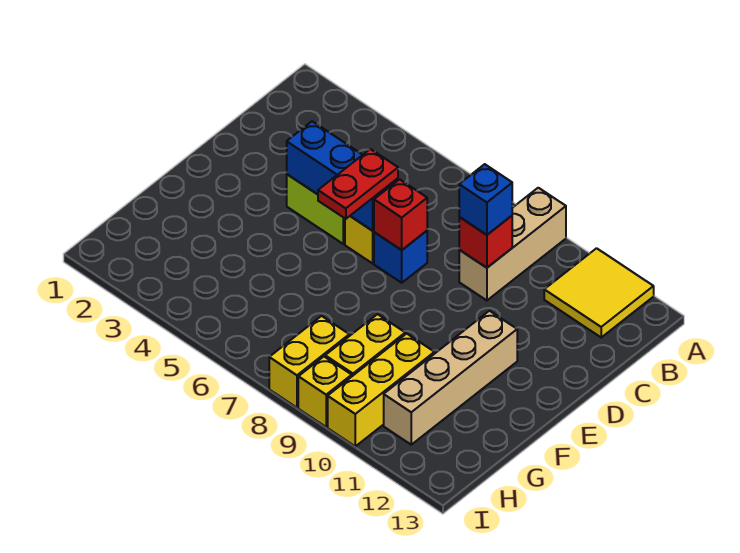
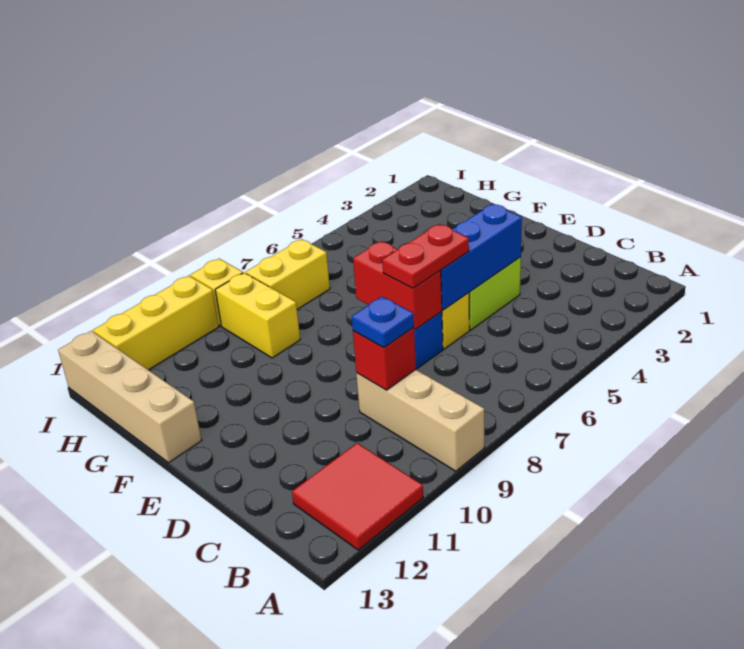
yellow 2x2 tile [544,248,654,337] -> red 2x2 tile [292,443,423,550]
blue 1x1 brick [459,164,512,235] -> blue 1x1 plate [352,297,414,348]
red 1x2 plate [318,149,398,219] -> red 1x2 plate turned to [382,224,469,288]
red 1x1 brick [374,179,427,250] -> red 1x2 brick [353,241,442,330]
tan 1x4 brick [384,311,517,445] -> tan 1x4 brick moved to [58,331,202,463]
yellow 1x3 brick [328,334,434,446] -> yellow 1x3 brick turned to [93,276,219,370]
yellow 1x2 brick [269,316,349,408] -> yellow 1x2 brick turned to [246,239,330,309]

